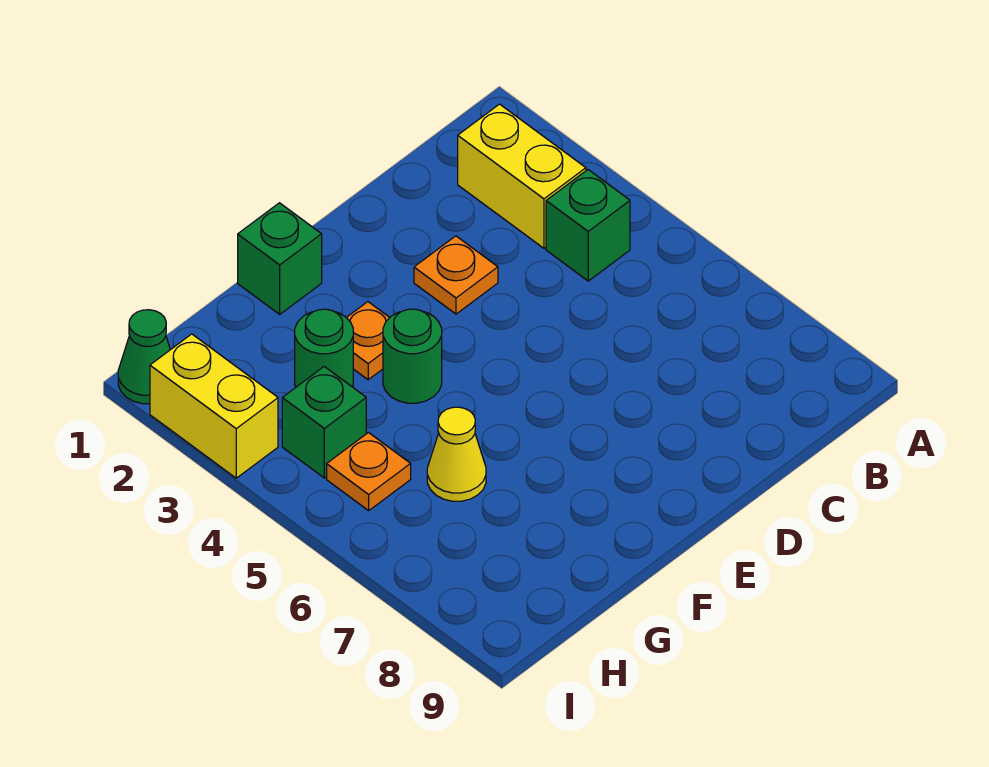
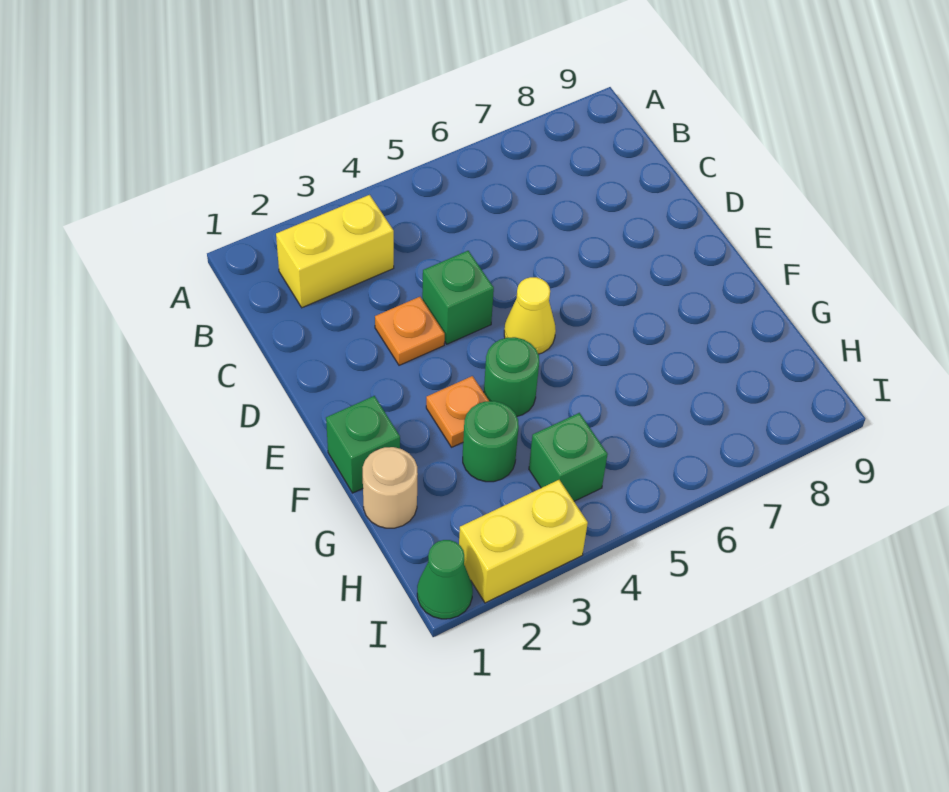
green 1x1 brick [546,170,630,281] -> green 1x1 brick moved to [422,251,494,344]
none -> tan 1x1 round brick [363,447,418,528]
yellow 1x1 cone [427,407,486,501] -> yellow 1x1 cone moved to [504,277,556,354]
orange 1x1 plate [327,433,411,510] -> none

